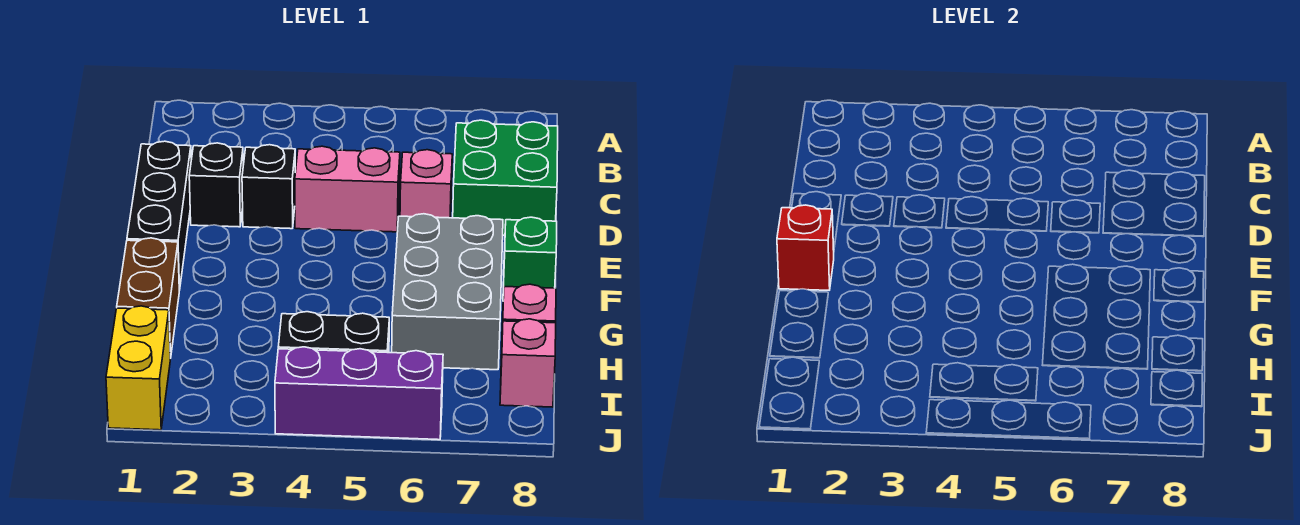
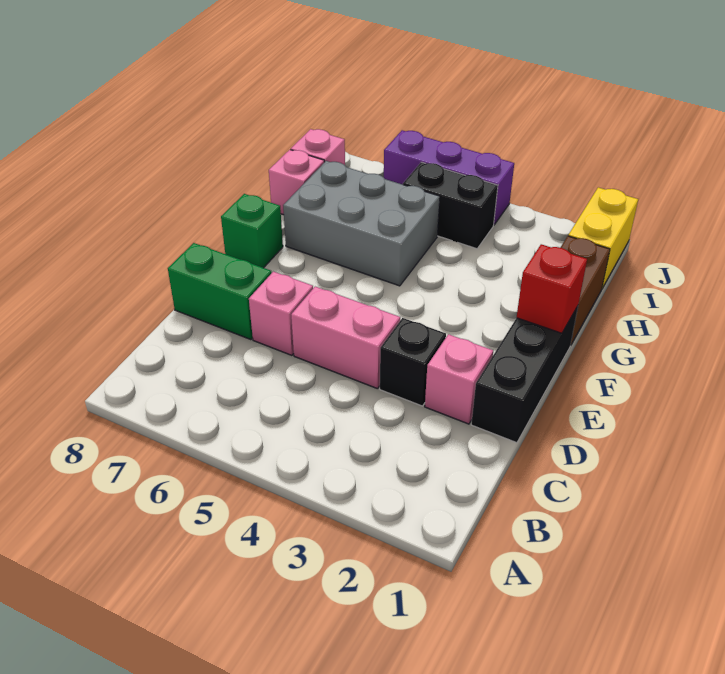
green 2x2 brick [453,120,558,235] -> green 1x2 brick [168,243,272,340]
black 1x1 brick [189,143,243,227] -> pink 1x1 brick [425,334,493,424]
grey 2x3 brick [392,214,503,370] -> grey 2x3 brick turned to [283,161,440,286]

